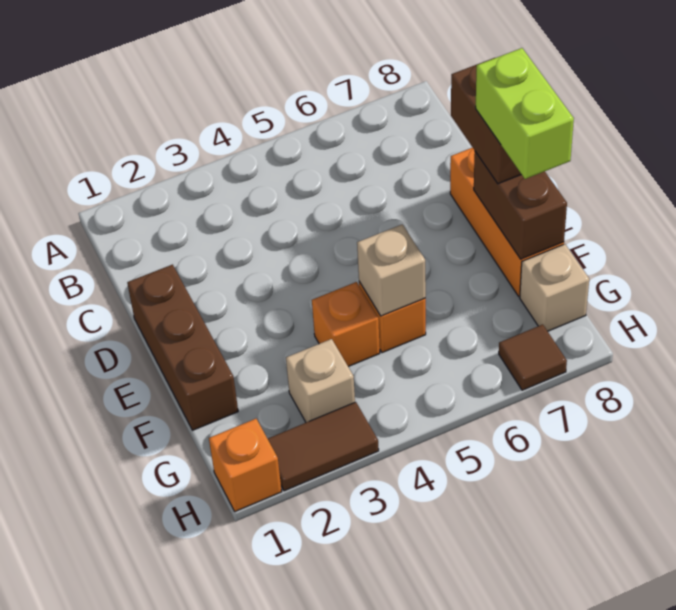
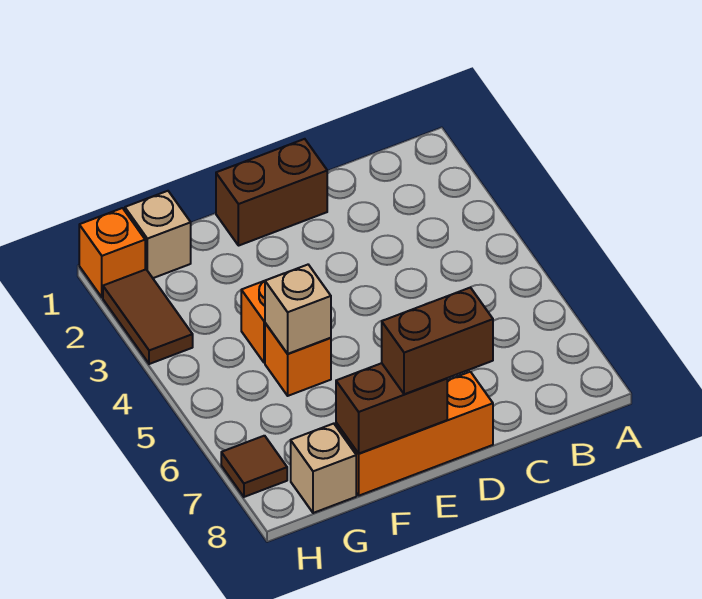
brown 1x3 brick [127,265,238,430] -> brown 1x2 brick [216,139,327,246]
lime 1x2 brick [476,48,574,179] -> none
tan 1x1 brick [286,339,355,422] -> tan 1x1 brick moved to [125,191,191,278]

